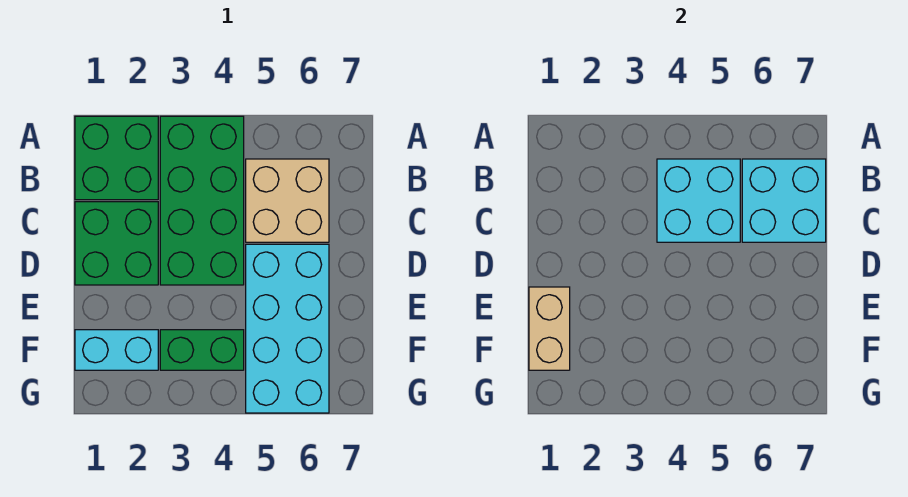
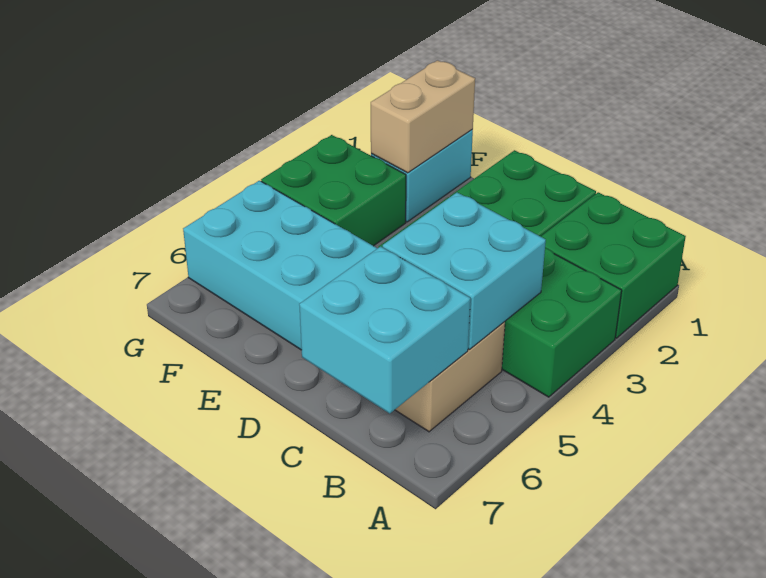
tan 1x2 brick [529,287,570,370] -> tan 1x2 brick turned to [371,60,475,173]
green 1x2 brick [160,330,244,370] -> green 2x2 brick [261,135,406,246]

